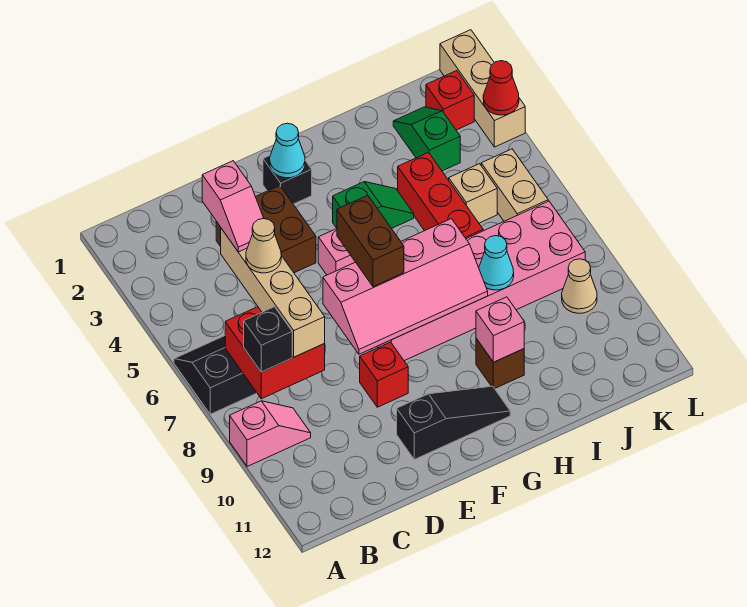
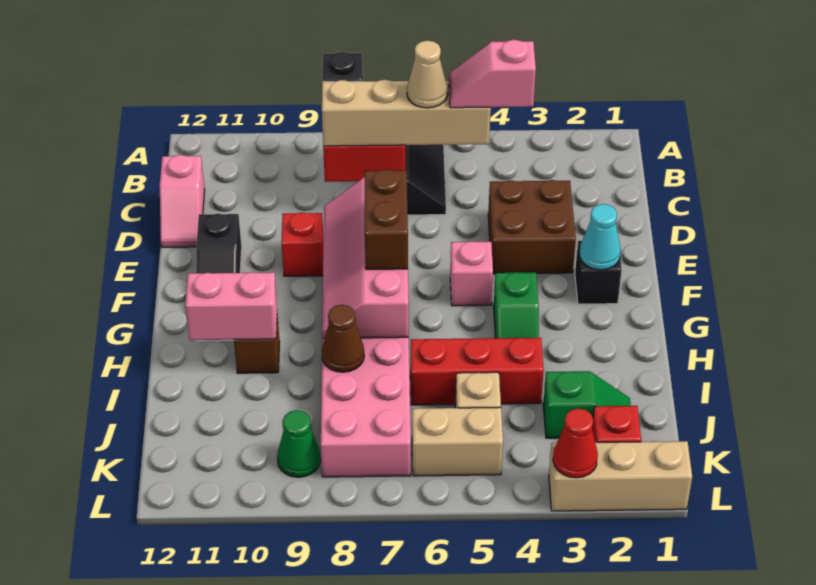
pink 1x2 slope [230,401,311,467] -> pink 1x2 slope moved to [160,155,205,247]
brown 1x2 brick [337,195,404,287] -> brown 1x2 brick turned to [365,169,408,269]
pink 1x1 brick [476,297,524,362] -> pink 1x2 brick [185,272,277,340]
cyan 1x1 cone [479,236,514,290] -> brown 1x1 cone [322,305,364,372]
tan 1x1 cone [562,259,597,313] -> green 1x1 cone [277,410,320,477]

